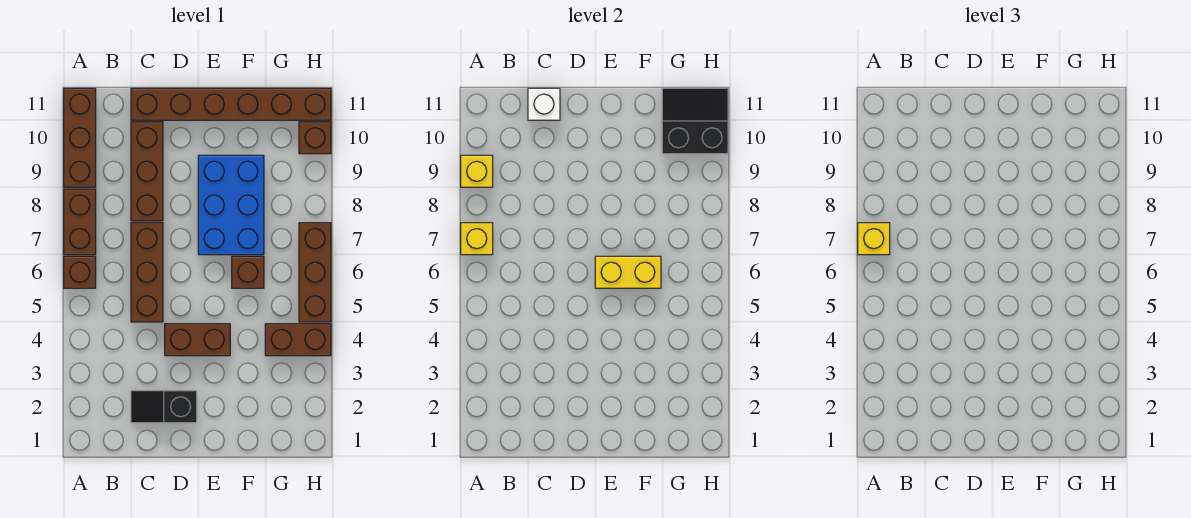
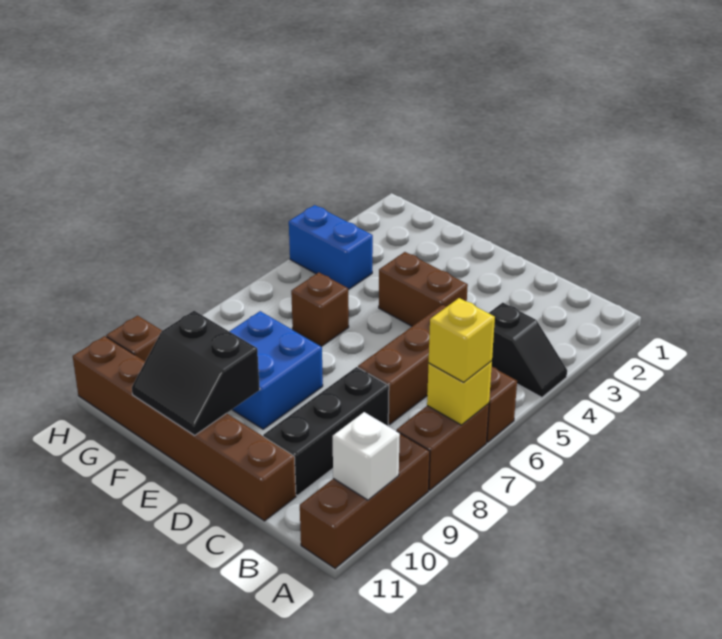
yellow 1x1 brick [461,155,493,187] -> none
black 1x2 slope [131,391,197,423] -> black 1x2 slope moved to [489,303,567,397]
brown 1x3 brick [131,122,163,221] -> black 1x3 brick [263,367,389,495]
white 1x1 brick [528,88,560,120] -> white 1x1 brick moved to [333,412,400,500]
yellow 1x2 brick [595,256,661,288] -> none
blue 2x3 brick [198,155,264,255] -> blue 2x2 brick [230,311,323,429]
brown 1x2 brick [265,324,331,356] -> blue 1x2 brick [289,205,373,290]
black 2x2 slope [662,88,728,154] -> black 2x2 slope moved to [132,311,260,436]
brown 1x3 brick [299,223,331,322] -> none

